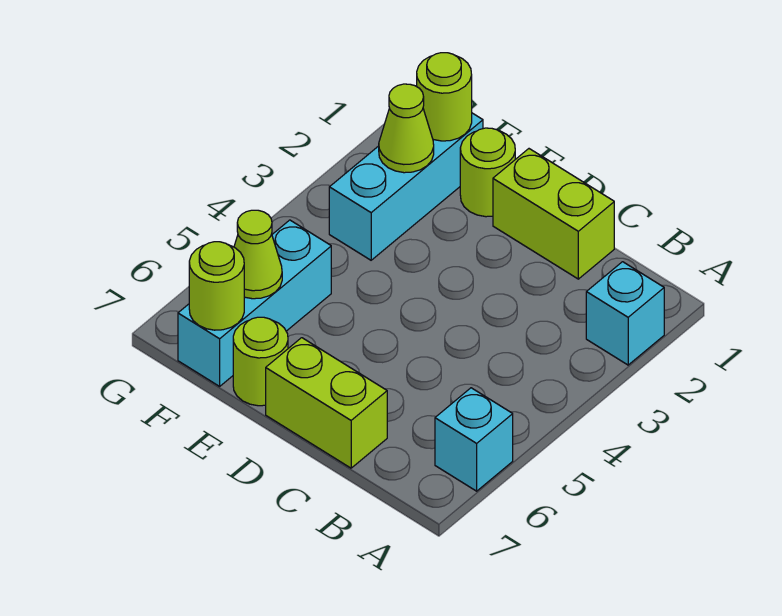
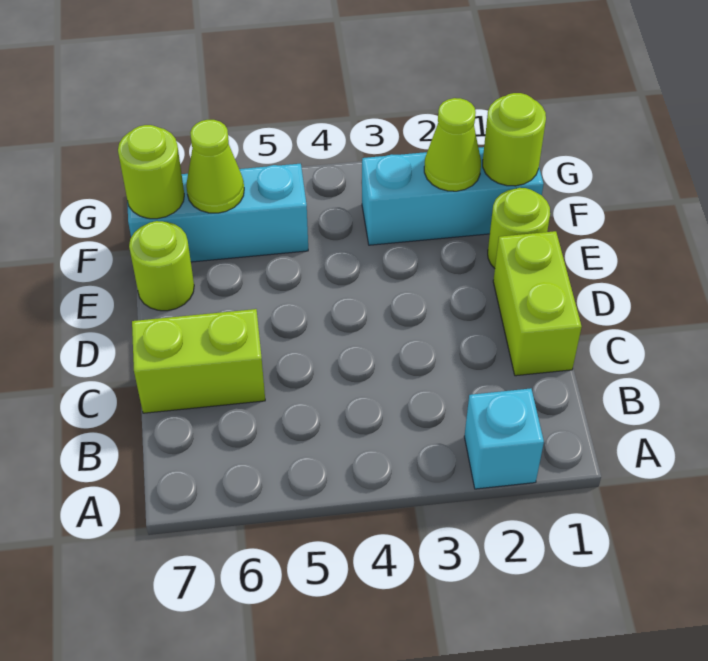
cyan 1x1 brick [435,388,513,491] -> none
lime 1x2 brick [266,338,387,468] -> lime 1x2 brick turned to [132,309,265,413]

